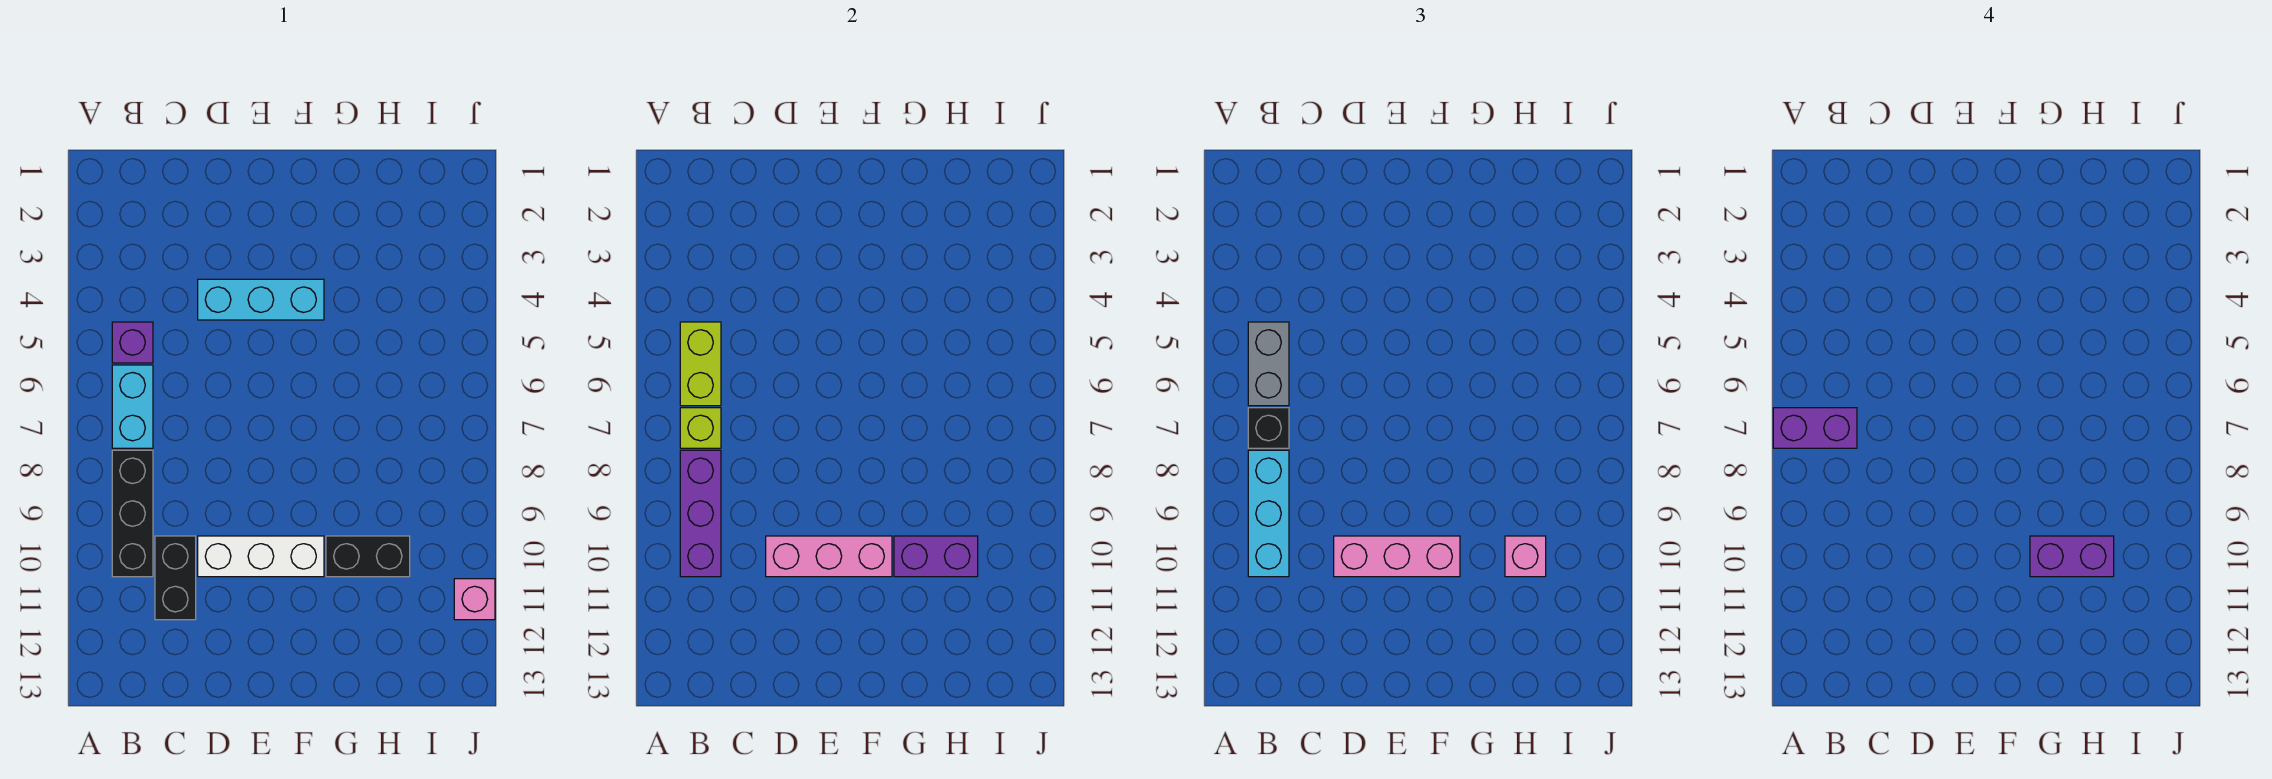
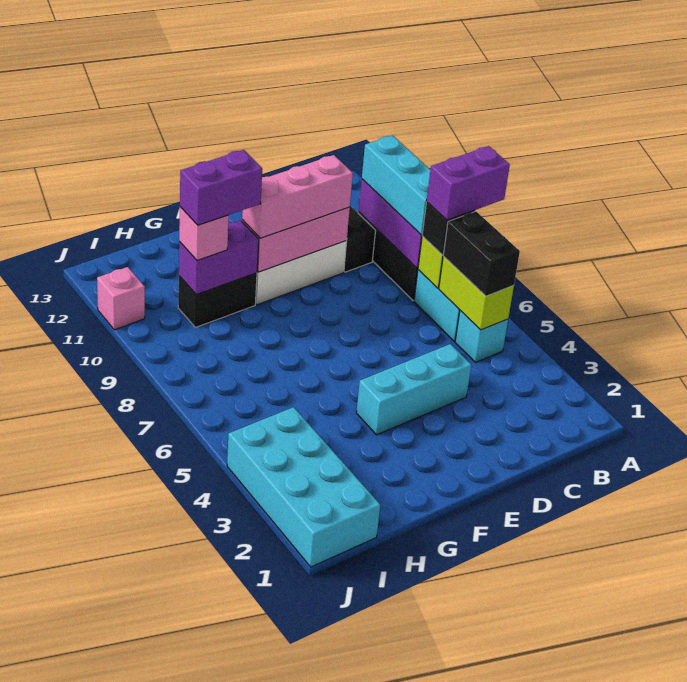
purple 1x1 brick [112,322,153,363] -> cyan 1x1 brick [455,311,508,362]
grey 1x2 brick [1248,322,1289,406] -> black 1x2 brick [443,212,520,296]
none -> cyan 2x4 brick [227,407,380,567]

